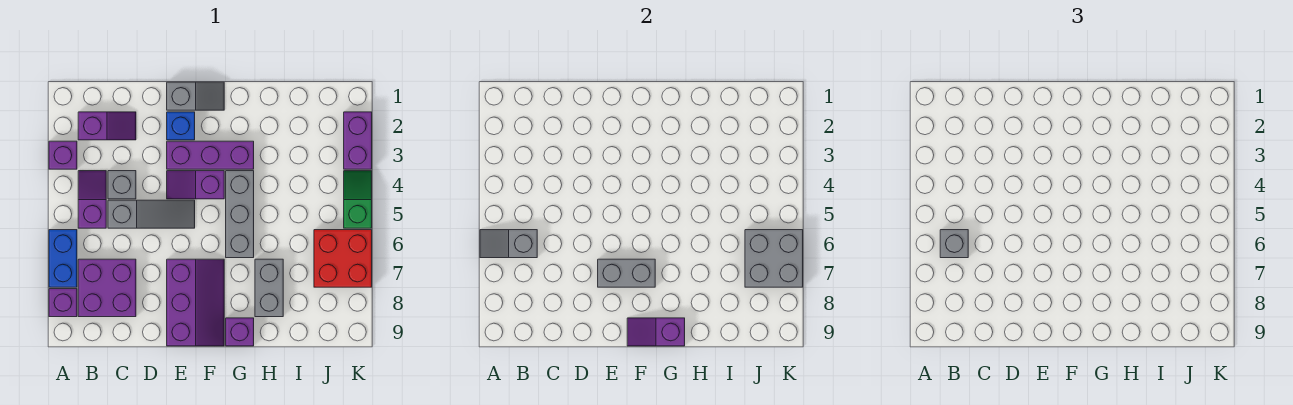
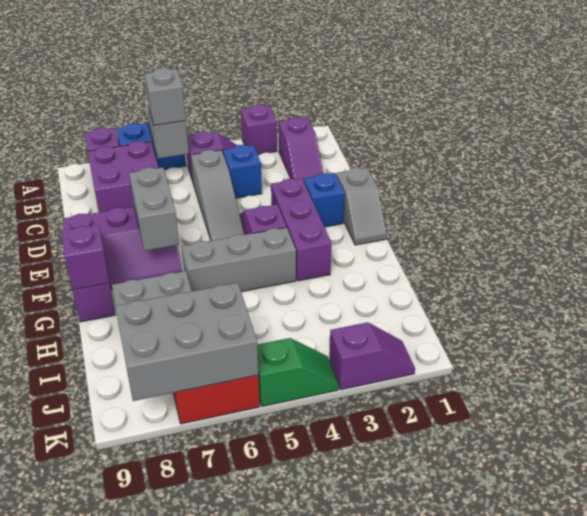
grey 1x1 brick [108,171,136,199] -> blue 1x1 brick [223,145,262,198]
grey 2x2 brick [745,230,803,287] -> grey 2x3 brick [115,283,258,401]
purple 1x2 brick [344,112,372,169] -> purple 1x2 slope [329,322,415,390]

